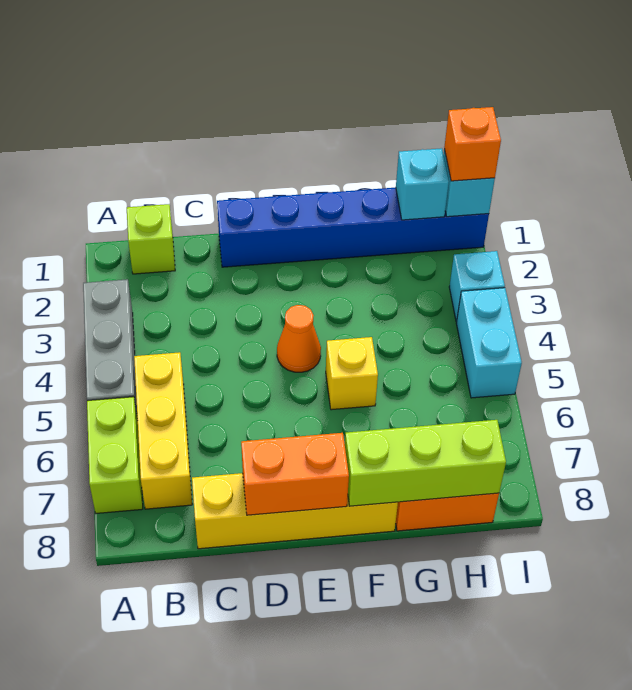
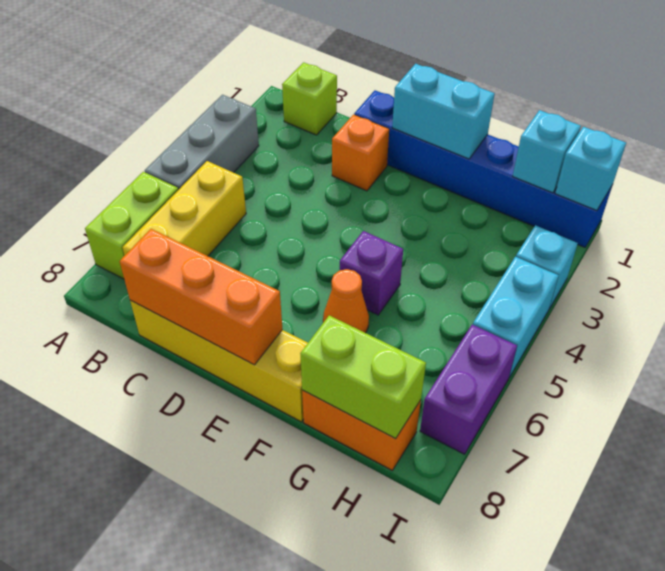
orange 1x2 brick [241,433,349,515] -> orange 1x3 brick [119,229,282,365]
none -> cyan 1x2 brick [392,64,495,159]
orange 1x1 cone [277,305,321,372] -> orange 1x1 cone moved to [323,269,369,333]
yellow 1x1 brick [326,337,378,410] -> purple 1x1 brick [340,231,403,315]
lime 1x3 brick [345,420,506,506] -> lime 1x2 brick [300,315,426,439]
orange 1x1 brick [444,107,501,181] -> orange 1x1 brick moved to [332,115,389,191]
none -> purple 1x2 brick [420,324,517,454]

